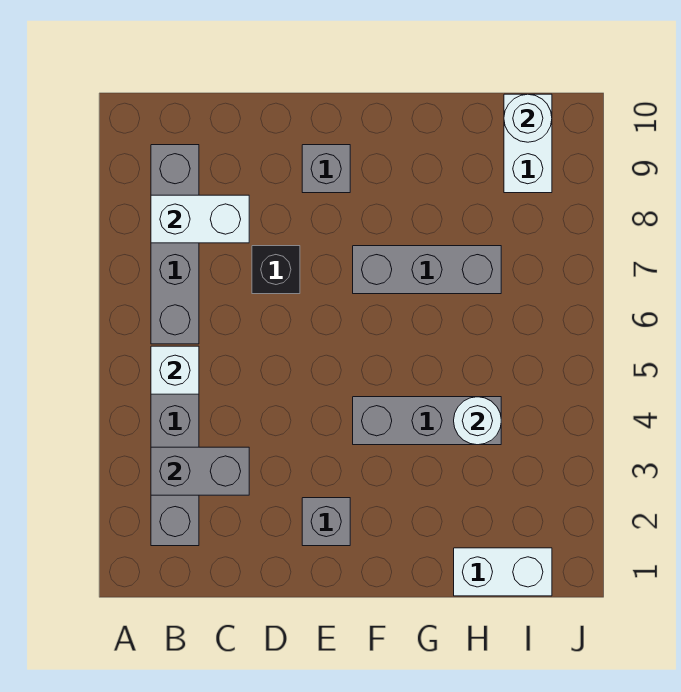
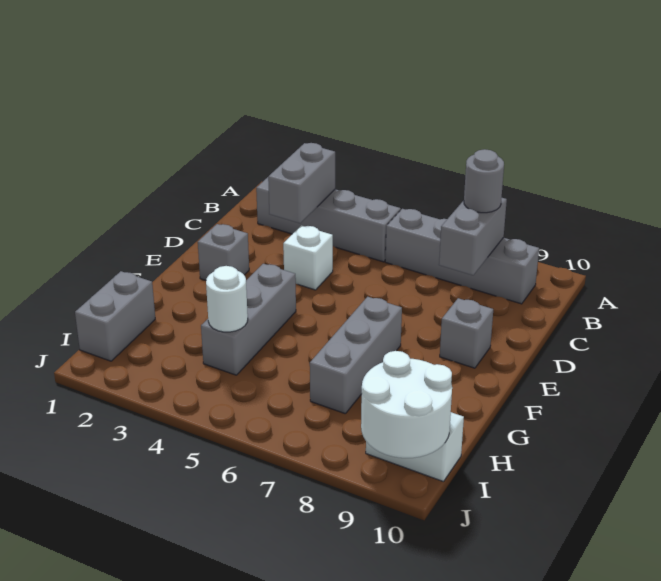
white 1x1 brick [151,346,199,394] -> white 1x1 brick moved to [283,225,333,290]
white 1x2 brick [151,195,249,243] -> grey 1x2 brick [439,198,507,275]
none -> grey 1x1 round brick [464,149,504,213]
black 1x1 brick [252,246,300,294] -> none
white 1x2 brick [454,548,552,596] -> grey 1x2 brick [75,271,155,361]
white 1x1 round brick [504,94,552,142] -> white 2x2 round brick [361,351,452,458]

